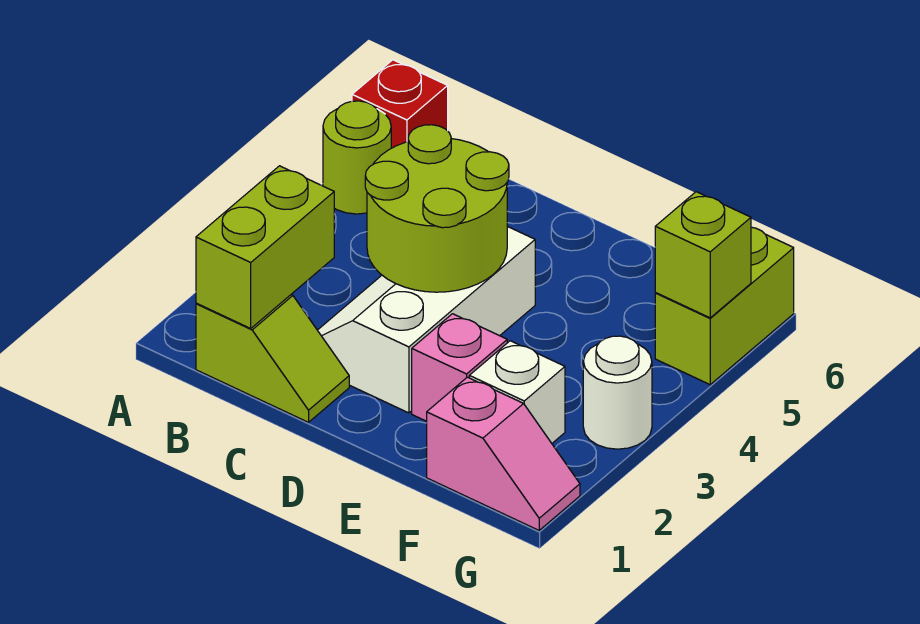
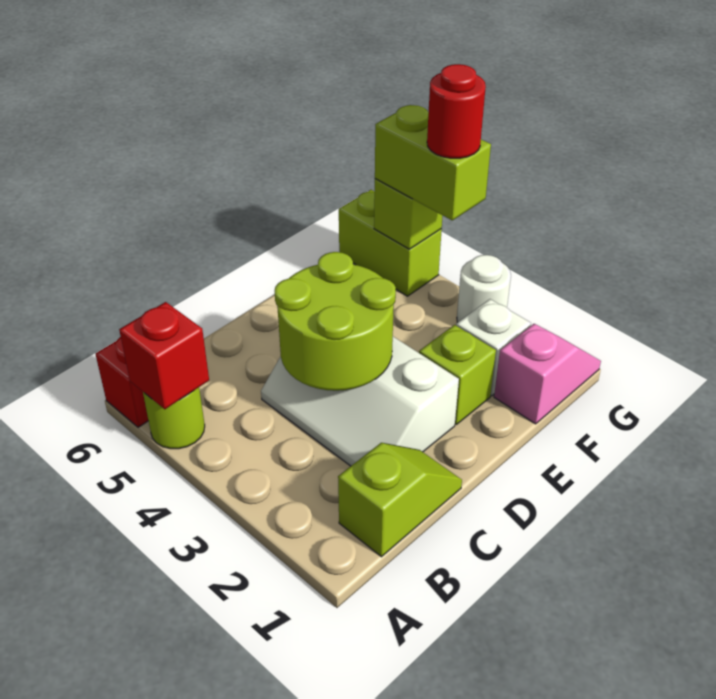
none -> red 1x1 brick [119,302,209,409]
lime 1x2 brick [196,166,334,328] -> lime 1x2 brick moved to [375,105,491,220]
pink 1x1 brick [412,314,507,421] -> lime 1x1 brick [419,325,496,424]
none -> red 1x1 round brick [427,64,486,158]

